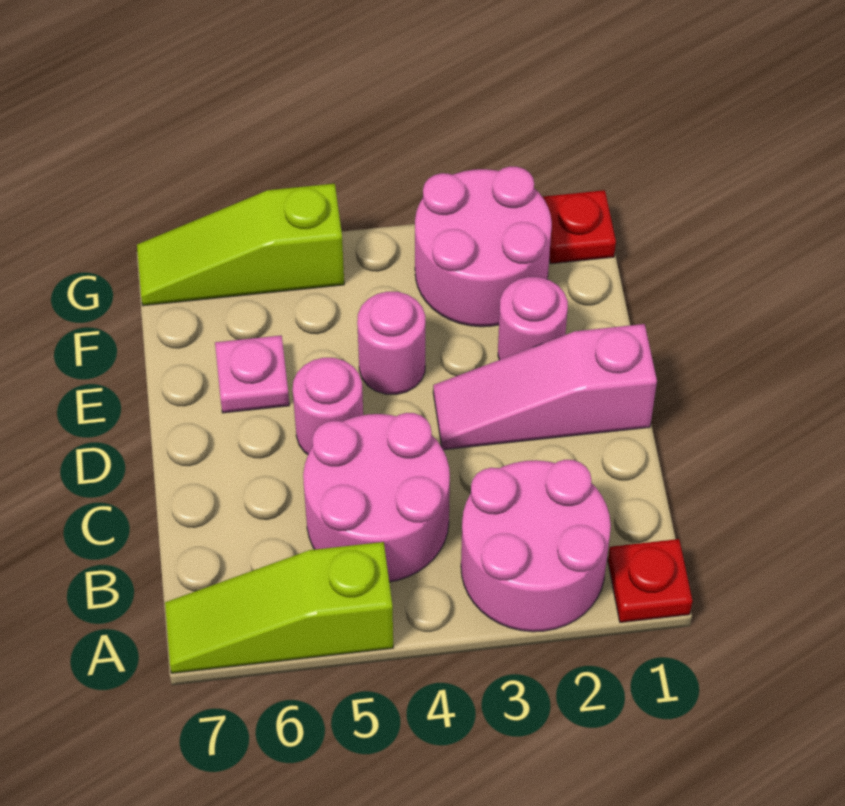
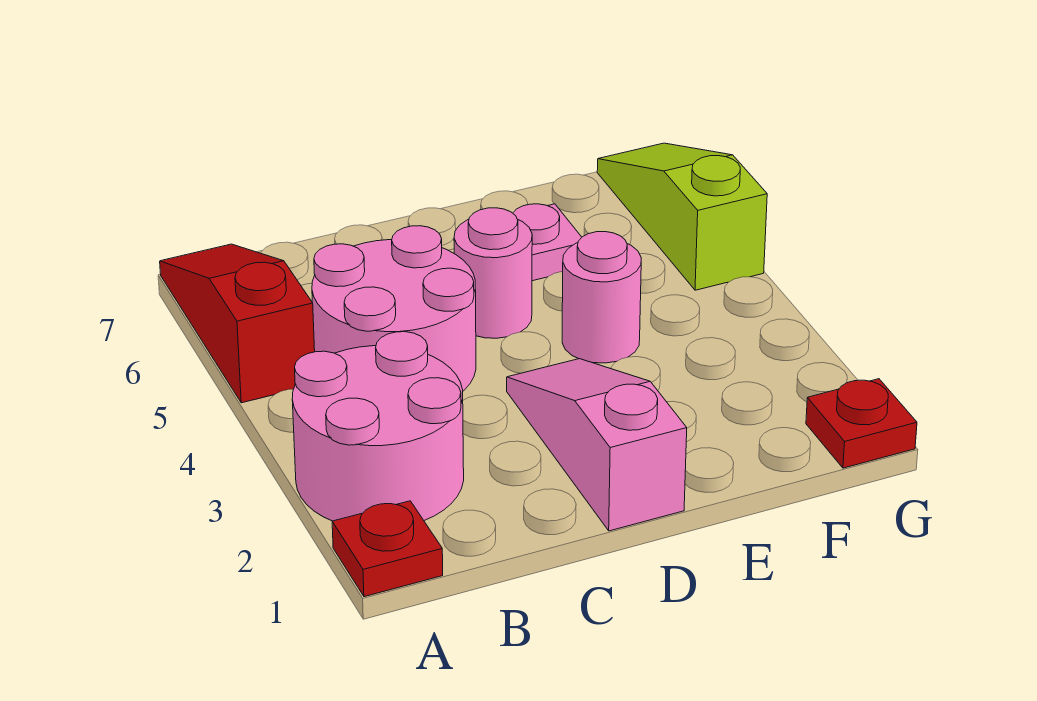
lime 1x3 slope [165,542,393,673] -> red 1x3 slope [160,244,315,403]
pink 1x1 round brick [498,277,568,360] -> none
pink 2x2 round brick [415,166,552,327] -> none

